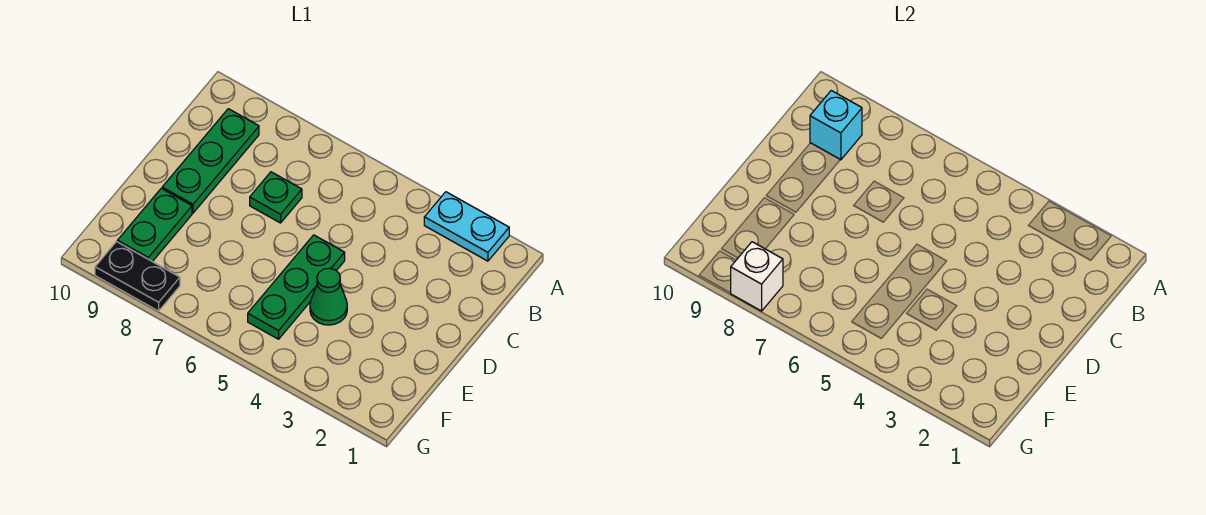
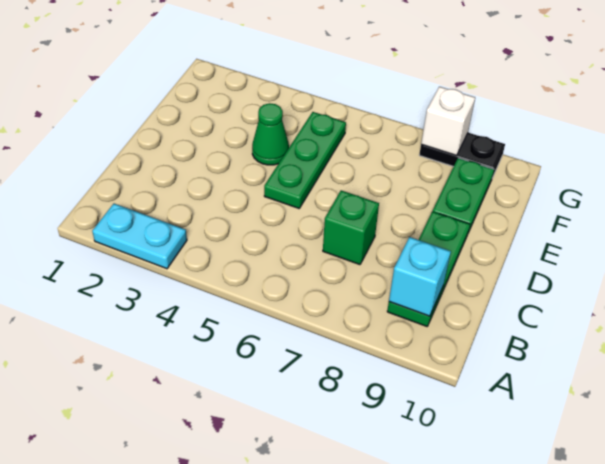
green 1x1 plate [250,172,302,223] -> green 1x1 brick [323,190,379,265]

